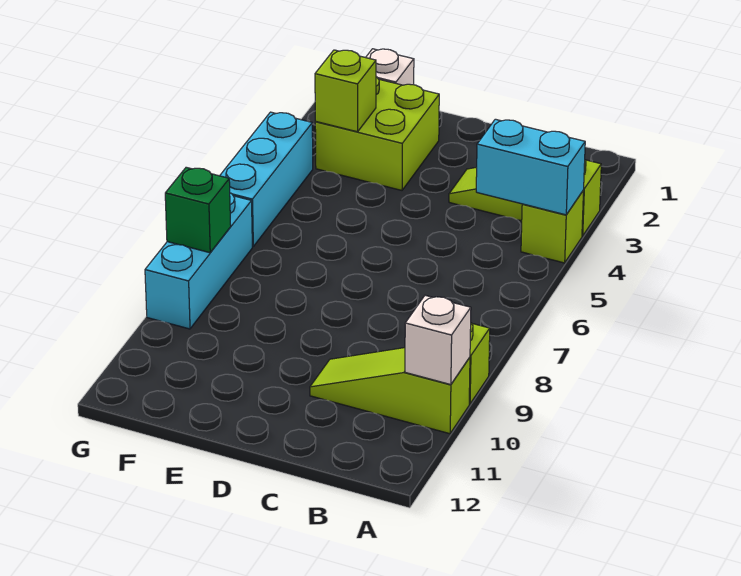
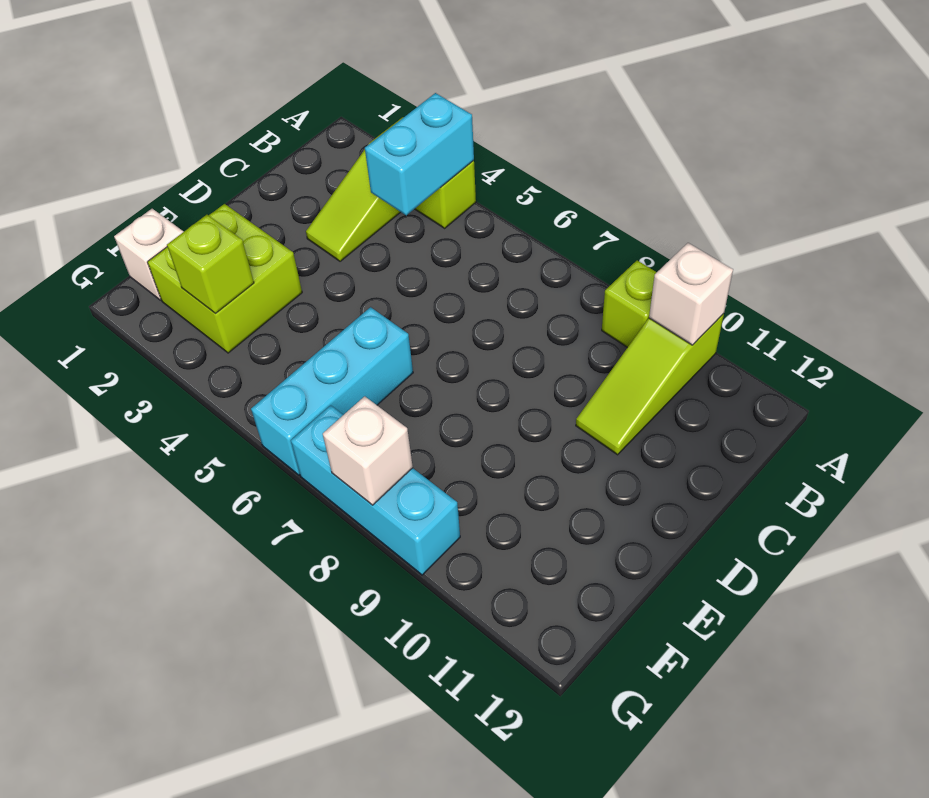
cyan 1x3 brick [220,112,313,246] -> cyan 1x3 brick turned to [251,307,413,475]
green 1x1 brick [165,167,231,253] -> white 1x1 brick [323,396,413,505]

